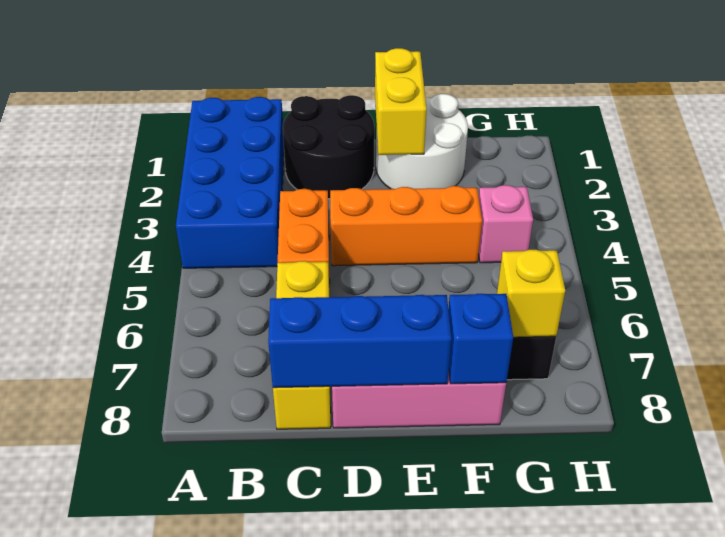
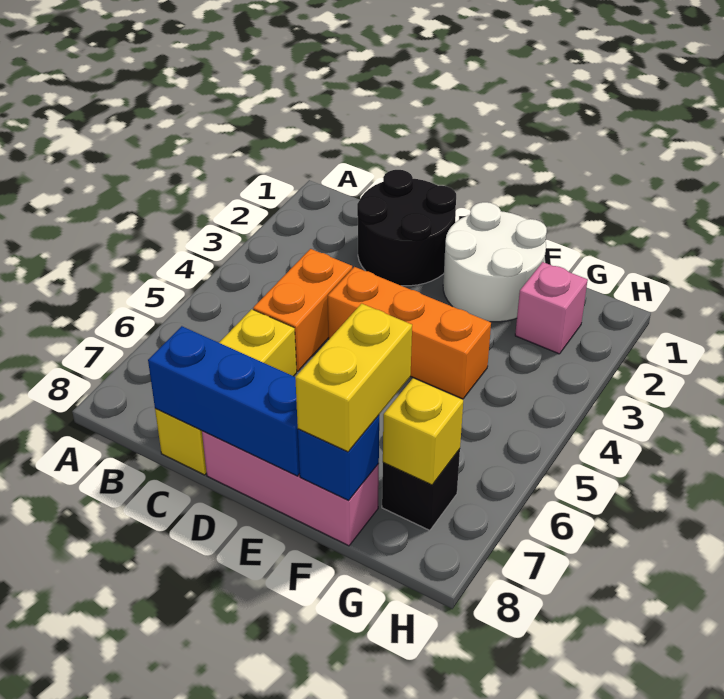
blue 2x4 brick [176,97,284,268] -> none
yellow 1x2 brick [375,48,427,155] -> yellow 1x2 brick moved to [295,304,412,452]
pink 1x1 brick [479,185,533,263] -> pink 1x1 brick moved to [515,262,588,354]

